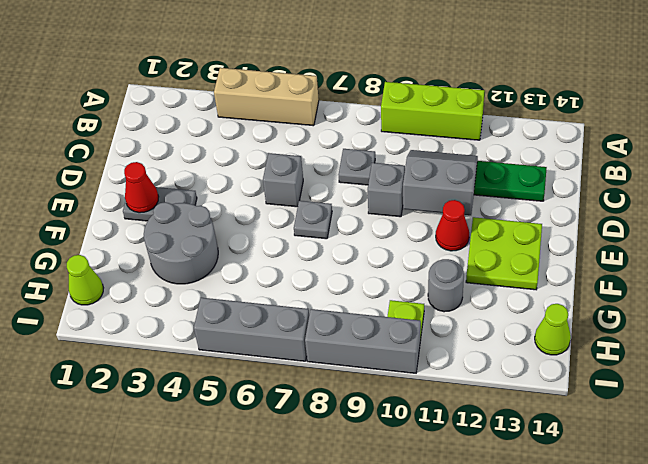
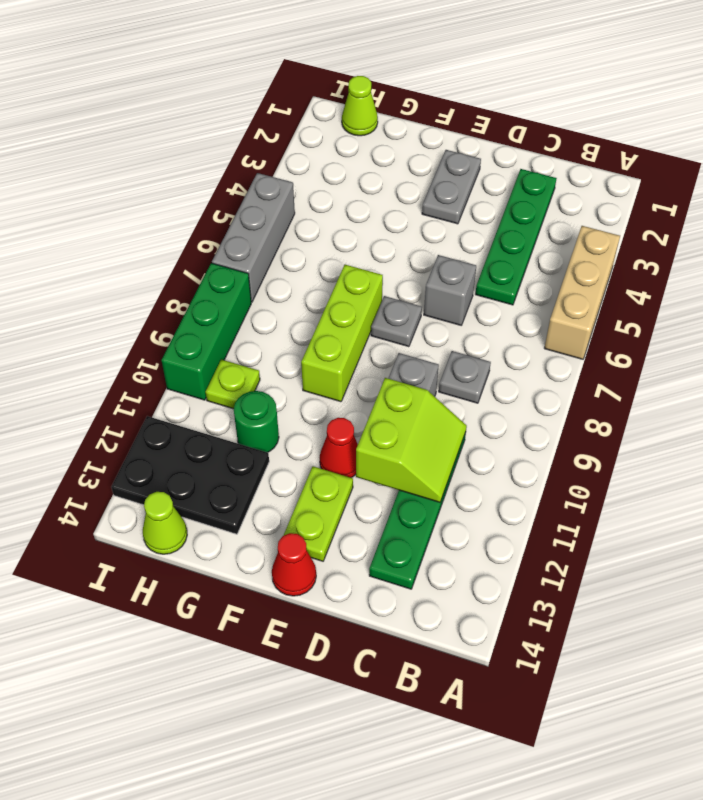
lime 1x3 brick [381,82,485,140] -> lime 1x3 brick moved to [301,265,383,402]
none -> green 1x4 plate [475,169,557,305]
grey 2x2 slope [403,150,478,215] -> lime 2x2 slope [356,378,467,502]
red 1x1 cone [124,162,159,213] -> red 1x1 cone moved to [272,533,316,596]
lime 2x2 plate [466,217,542,290] -> lime 1x2 plate [284,466,353,561]
grey 2x2 round brick [144,202,218,284] -> none
grey 1x1 round brick [428,259,464,312] -> green 1x1 round brick [234,391,279,452]
none -> black 2x3 plate [111,416,269,534]
grey 1x3 brick [305,309,421,373] -> green 1x3 brick [161,263,251,400]

